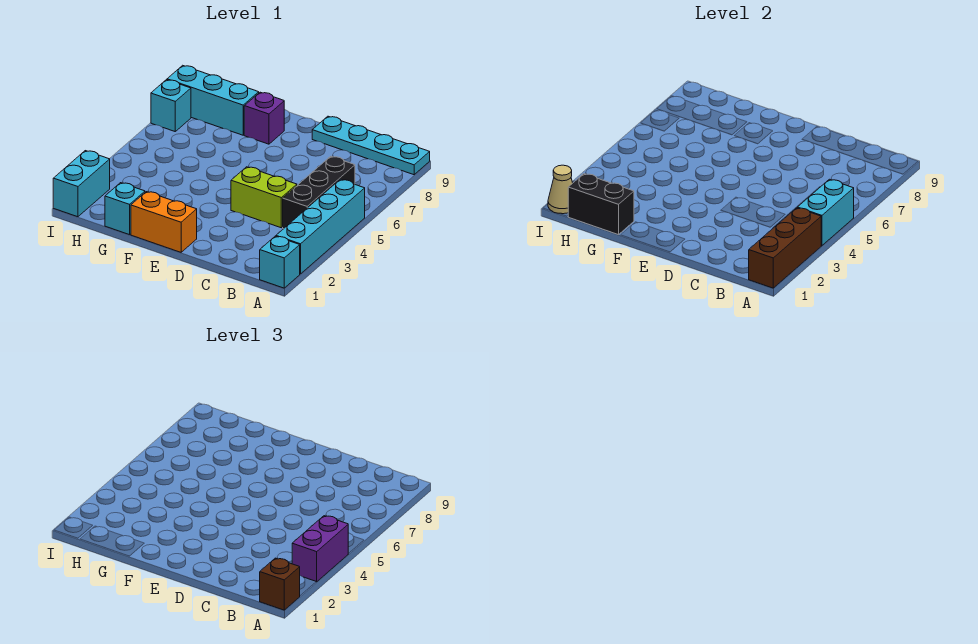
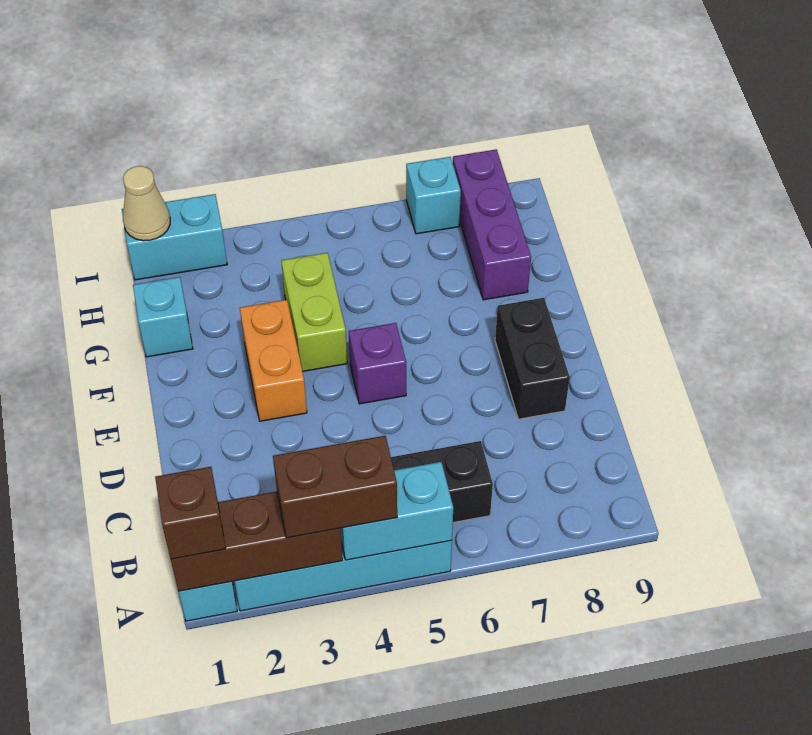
purple 1x2 brick [292,516,348,582] -> brown 1x2 brick [273,436,397,538]
cyan 1x4 plate [312,116,430,175] -> none
lime 1x2 brick [231,167,297,228] -> lime 1x2 brick moved to [281,253,347,371]
orange 1x2 brick [131,192,197,252] -> orange 1x2 brick moved to [240,300,307,421]
purple 1x1 brick [244,92,284,144] -> purple 1x1 brick moved to [349,323,406,404]
black 1x2 brick [568,174,634,235] -> black 1x2 brick moved to [495,298,570,419]
cyan 1x3 brick [167,65,259,135] -> purple 1x3 brick [453,149,531,300]

